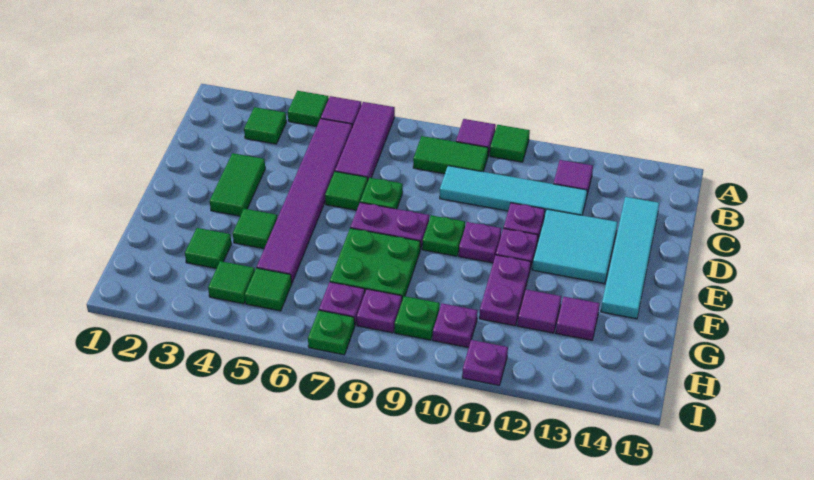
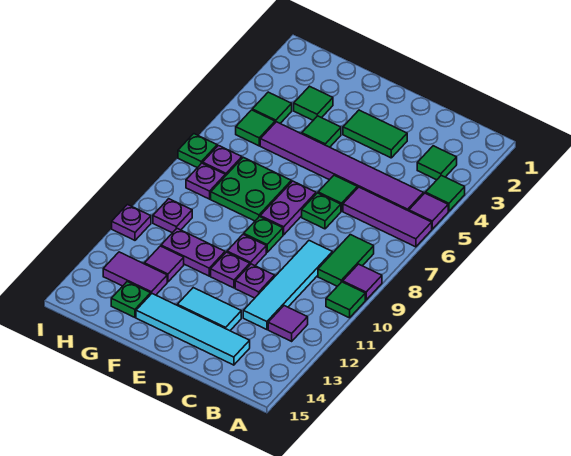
cyan 2x2 tile [532,209,618,284] -> cyan 1x2 tile [177,288,241,331]
purple 1x1 tile [556,297,600,340] -> purple 1x2 tile [103,252,167,295]
green 1x1 plate [395,296,440,340] -> green 1x1 plate moved to [111,282,151,317]

